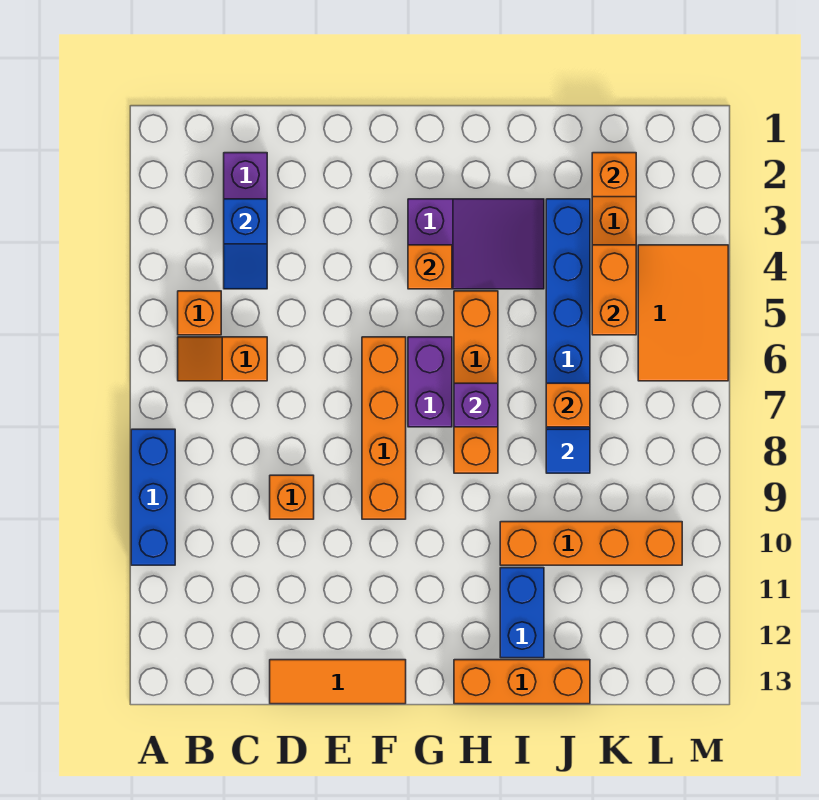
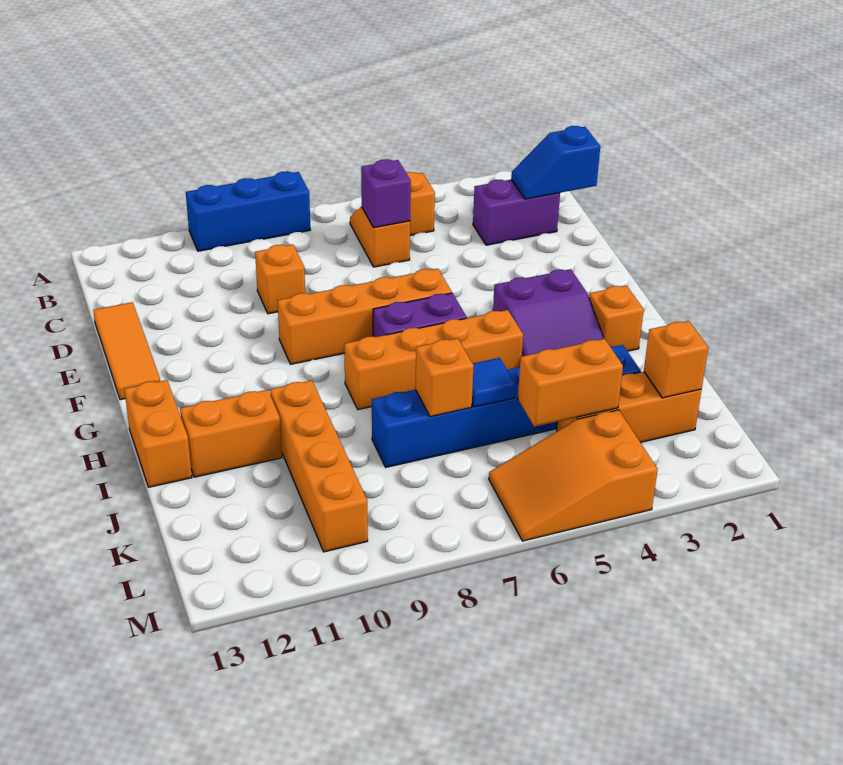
blue 1x2 slope [224,199,267,289] -> blue 1x2 slope moved to [511,126,600,199]
orange 1x1 brick [408,245,452,289] -> orange 1x1 brick moved to [589,286,644,351]
purple 1x1 brick [454,383,498,427] -> purple 1x1 brick moved to [361,159,411,228]
orange 1x3 brick [454,660,590,704] -> orange 1x2 brick [124,380,192,487]
blue 1x2 brick [500,568,544,658] -> orange 1x2 brick [180,390,282,477]
blue 1x1 tile [546,429,590,473] -> blue 1x1 tile moved to [472,358,516,407]
orange 2x3 tile [638,245,728,381] -> orange 2x3 slope [489,410,658,541]

